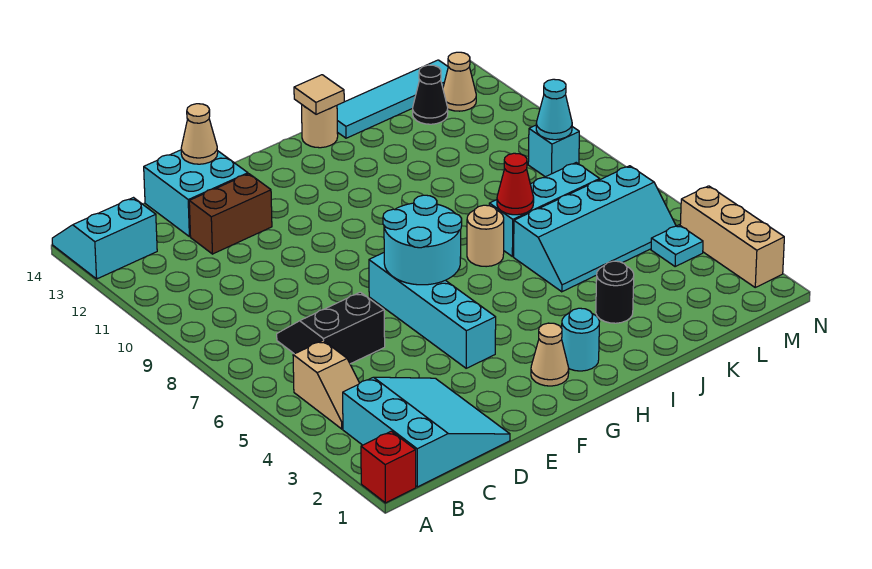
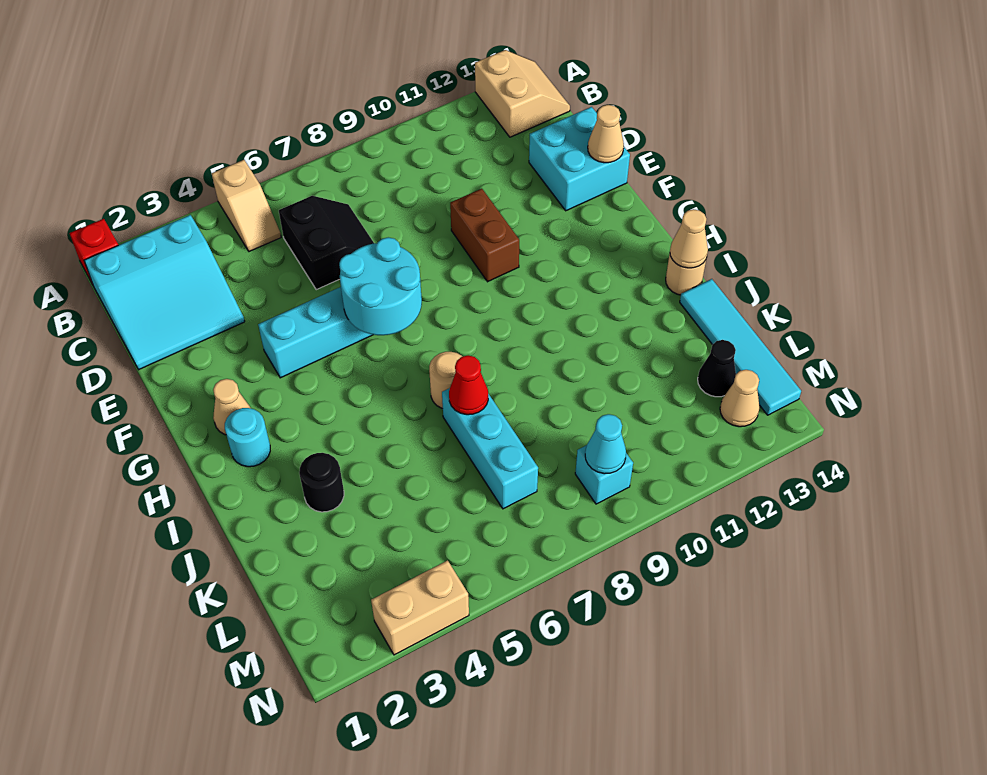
cyan 2x2 slope [52,198,157,279] -> tan 2x2 slope [475,50,570,137]
tan 1x2 slope [293,340,359,429] -> tan 1x2 slope turned to [212,160,281,252]
brown 1x2 brick [189,174,272,254] -> brown 1x2 brick moved to [450,189,519,282]
tan 1x1 tile [294,75,344,114] -> tan 1x1 cone [670,209,708,268]
cyan 2x4 slope [514,166,676,292] -> none
cyan 1x1 plate [651,225,703,267] -> none
tan 1x3 brick [680,186,784,287] -> tan 1x2 brick [371,560,469,655]

